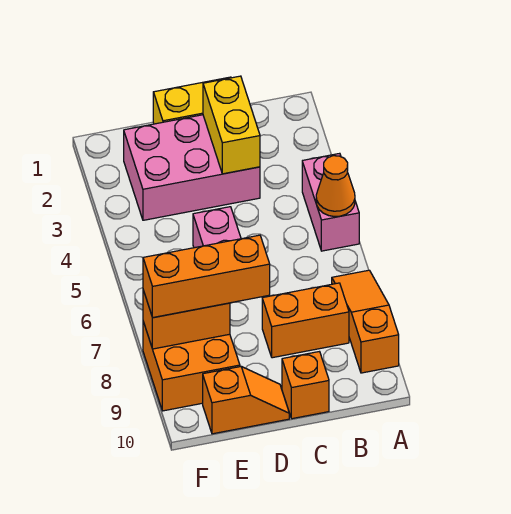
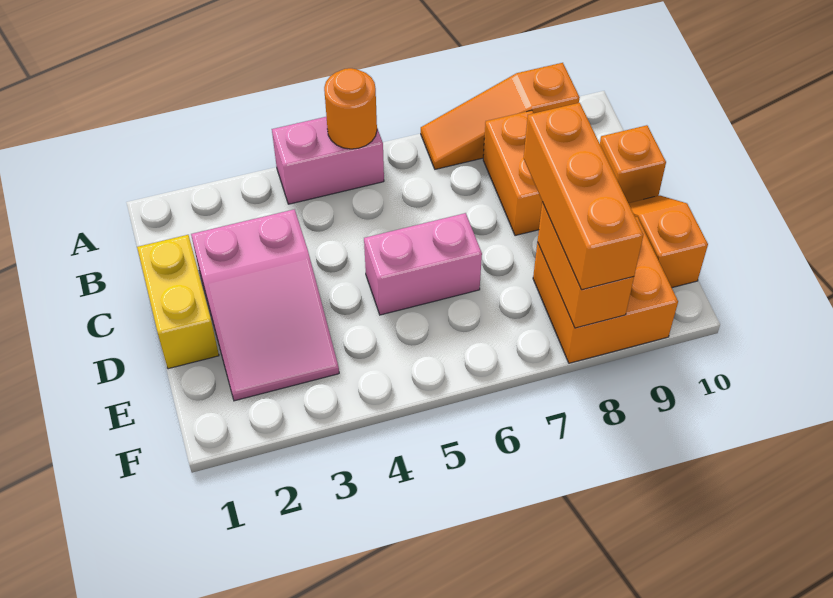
orange 1x1 cone [316,156,355,217] -> orange 1x1 round brick [324,68,377,149]
pink 2x3 brick [124,115,260,220] -> pink 2x3 slope [191,209,339,401]
yellow 1x2 brick [203,76,260,174] -> none

